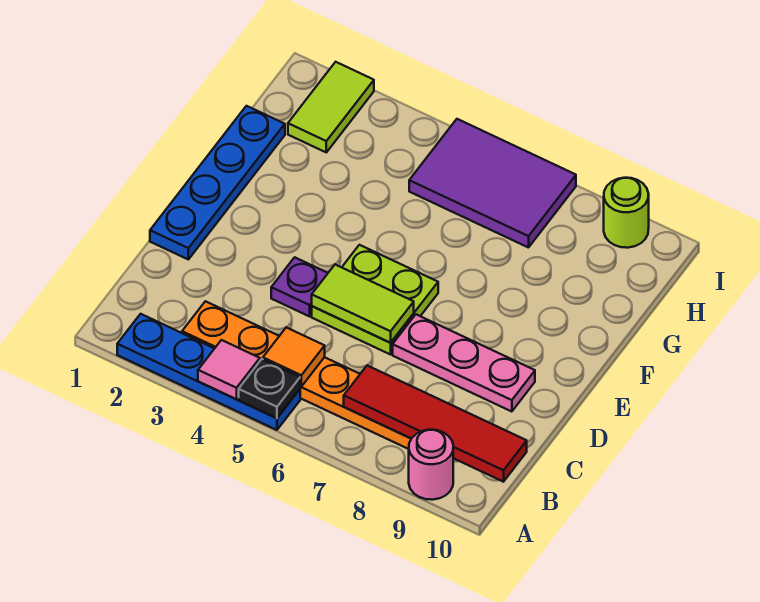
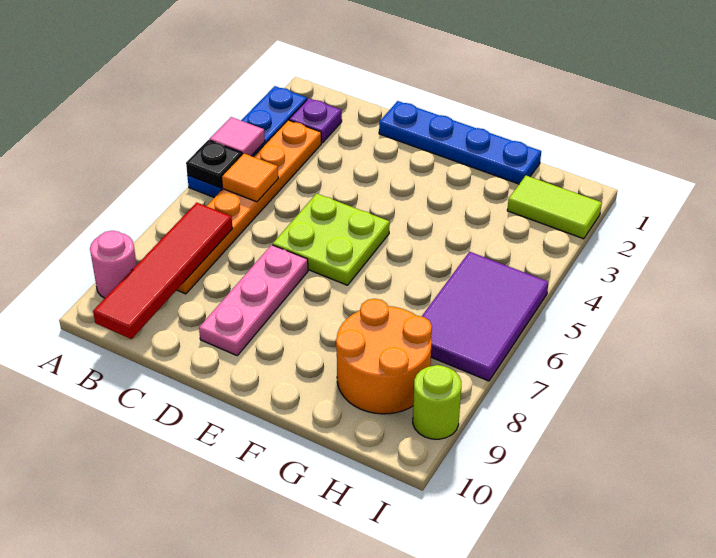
purple 1x1 plate [271,257,328,316] -> purple 1x1 plate moved to [289,98,342,143]
lime 1x2 tile [312,265,414,343] -> none
none -> orange 2x2 round brick [336,299,432,414]

